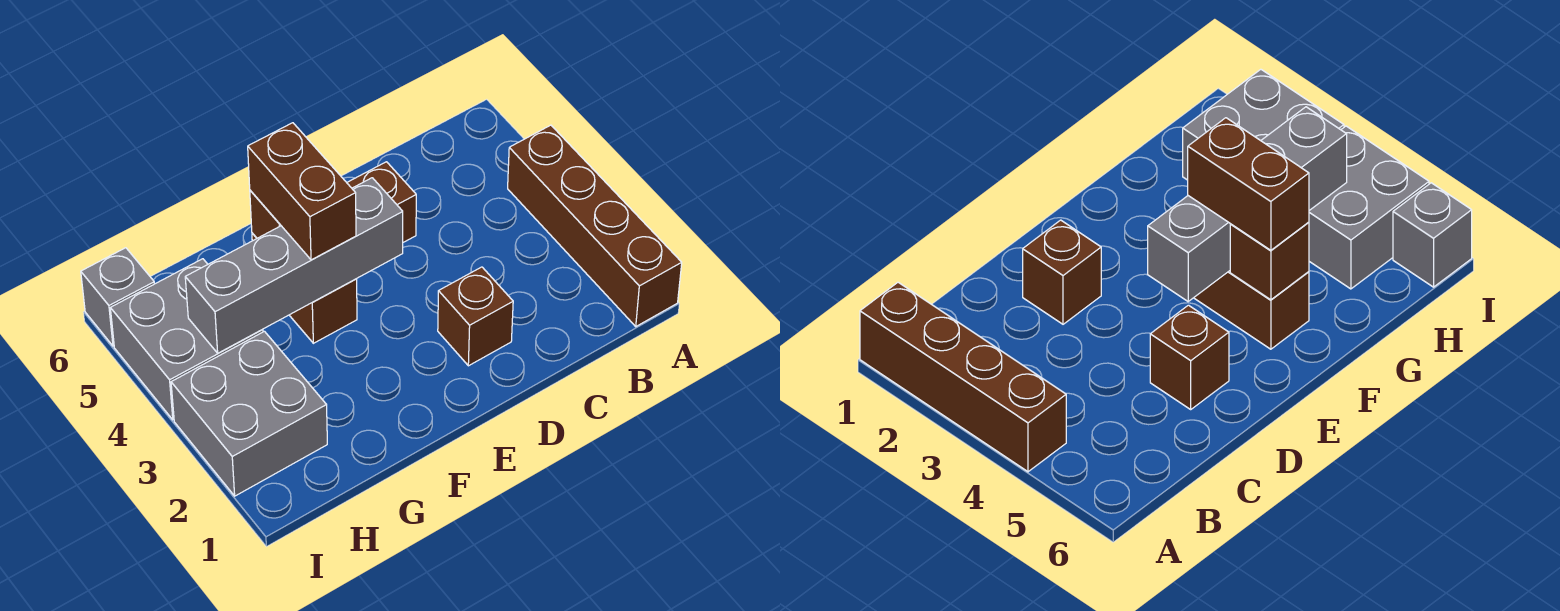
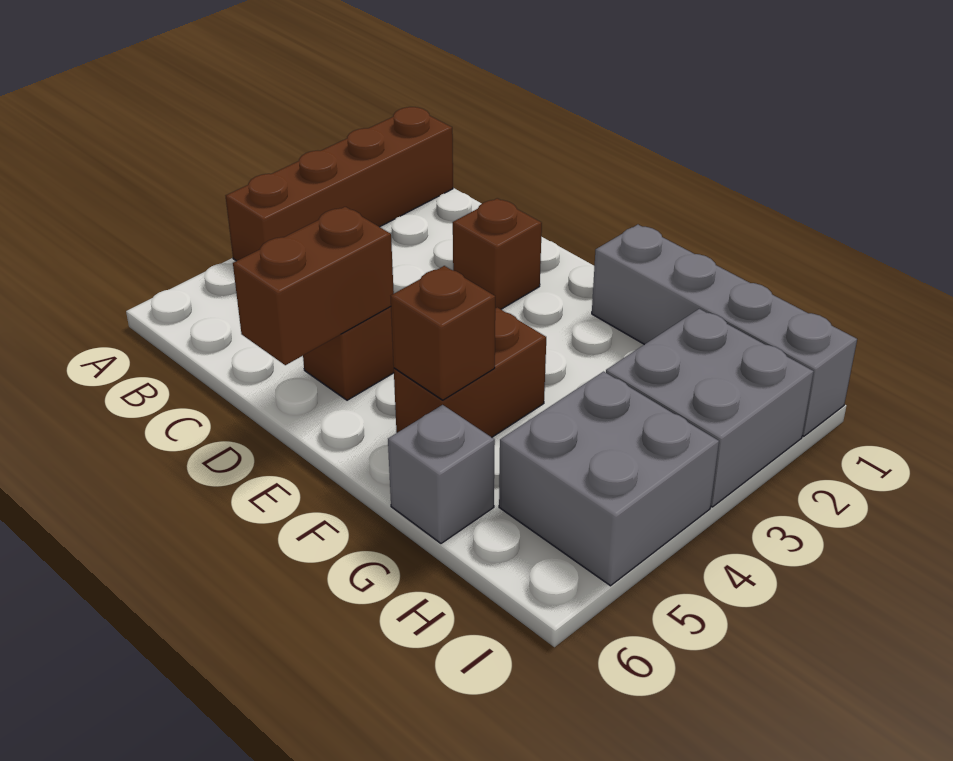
grey 1x4 brick [185,178,403,353] -> grey 1x4 brick moved to [592,225,857,436]
brown 1x2 brick [248,123,356,260] -> brown 1x2 brick moved to [233,207,394,365]
grey 1x1 brick [81,248,154,346] -> grey 1x1 brick moved to [388,405,495,543]

